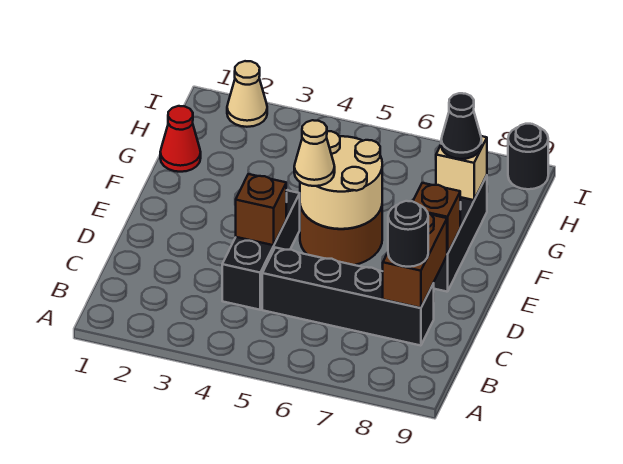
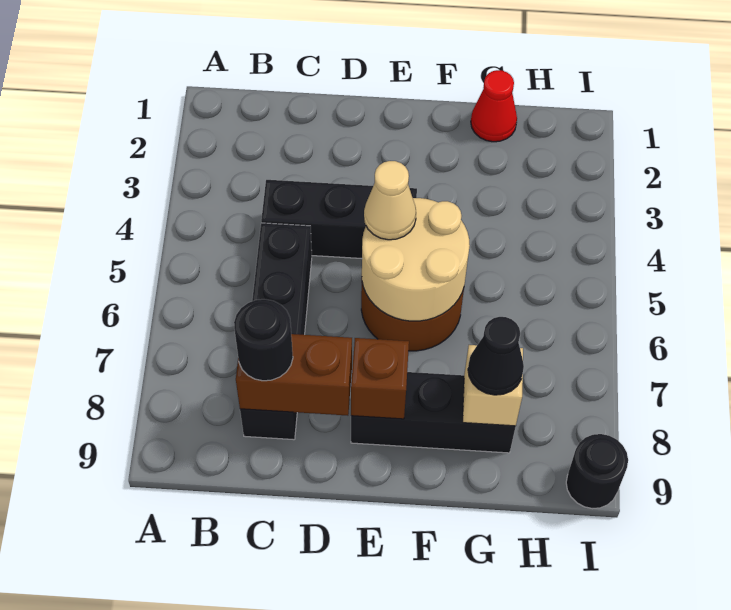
brown 1x1 brick [236,174,286,245] -> none
tan 1x1 cone [227,61,267,127] -> none

